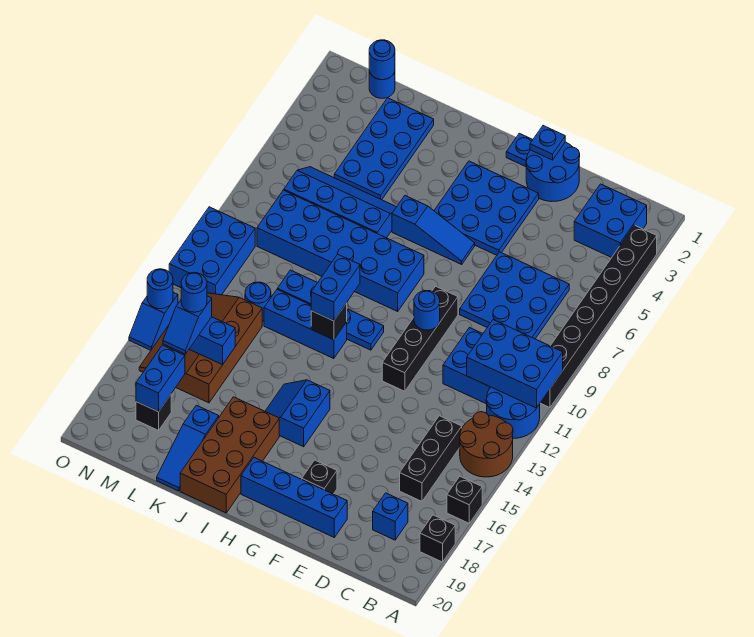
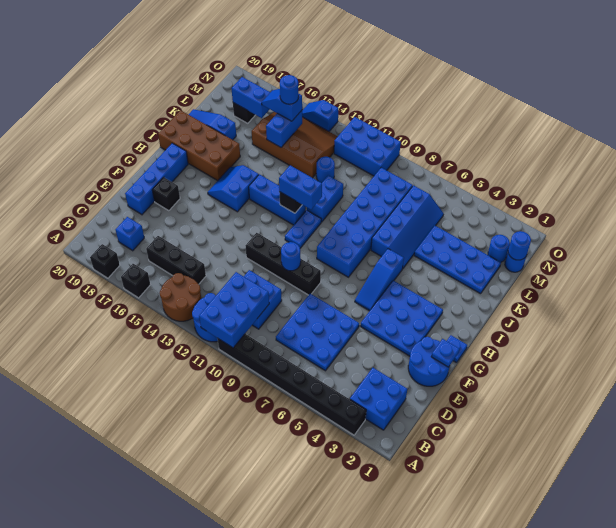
blue 2x2 slope [265,380,330,447] -> blue 2x2 slope turned to [208,165,259,212]
blue 1x3 brick [264,290,347,359] -> blue 1x3 brick turned to [249,174,306,225]
blue 1x1 round brick [147,269,173,309] -> blue 1x1 round brick moved to [488,235,510,262]

